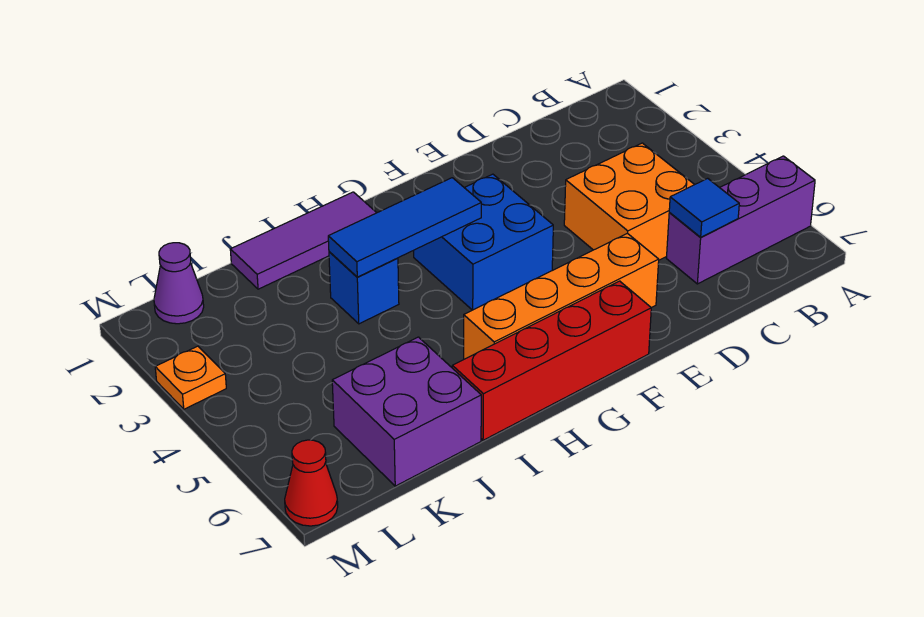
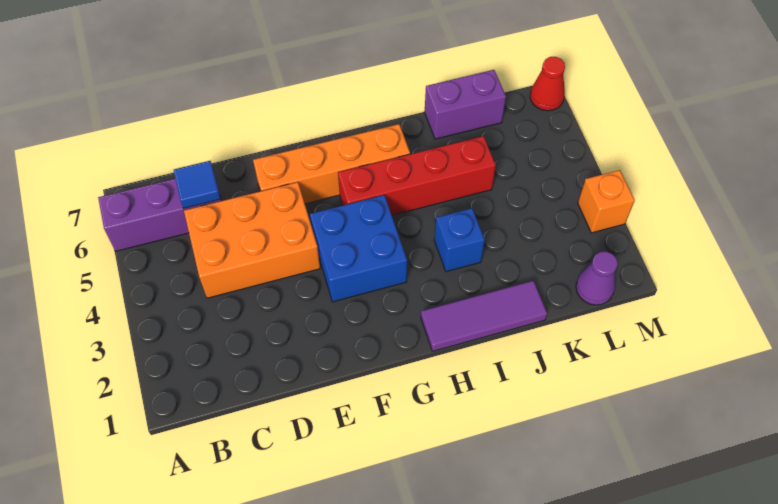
orange 2x2 brick [564,143,695,260] -> orange 2x3 brick [184,182,320,298]
red 1x4 brick [452,281,651,440] -> red 1x4 brick moved to [338,136,496,215]
blue 1x3 tile [328,178,481,277] -> none
purple 2x2 brick [332,337,481,486] -> purple 1x2 brick [425,70,506,139]
orange 1x1 plate [155,346,226,409] -> orange 1x1 brick [578,170,635,233]

